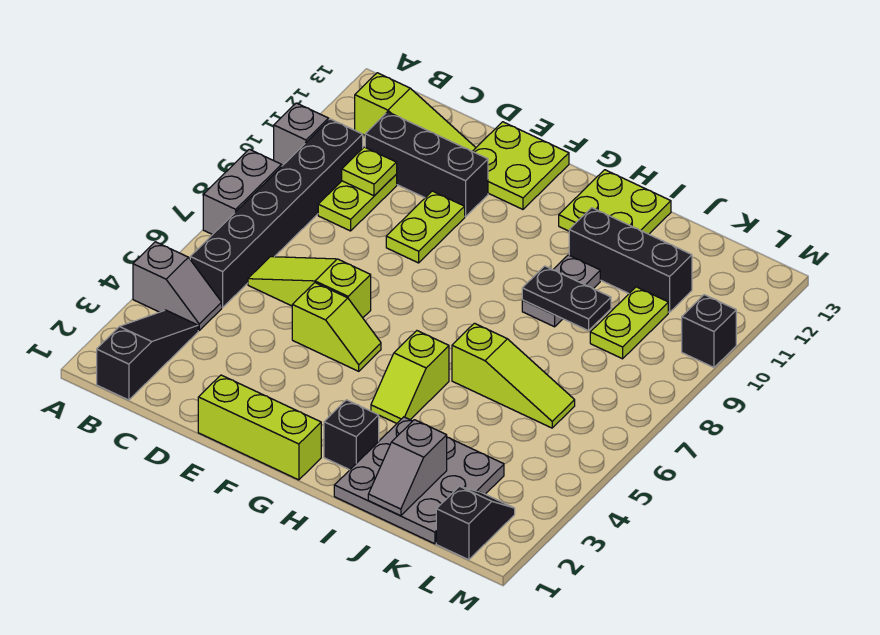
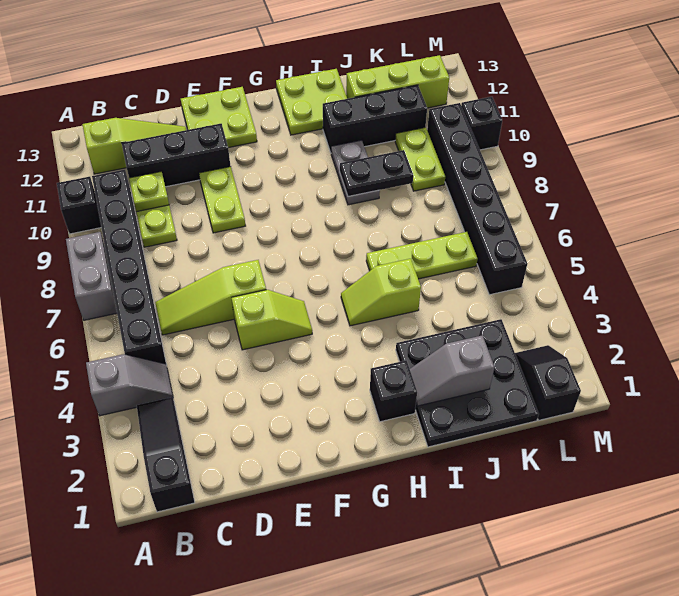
grey 1x1 brick [274,103,329,165] -> black 1x1 brick [57,177,101,234]
lime 1x3 brick [198,375,321,480] -> lime 1x3 brick moved to [346,55,449,108]
lime 1x2 slope [371,331,449,423] -> lime 1x2 slope turned to [341,259,421,326]
grey 3x3 plate [334,417,504,544] -> black 3x3 plate [396,319,539,447]
lime 1x3 slope [452,323,575,428] -> lime 1x3 plate [366,232,478,279]
grey 1x2 slope [368,420,447,516] -> grey 1x2 slope turned to [410,335,495,406]
none -> black 1x6 brick [427,103,527,295]

